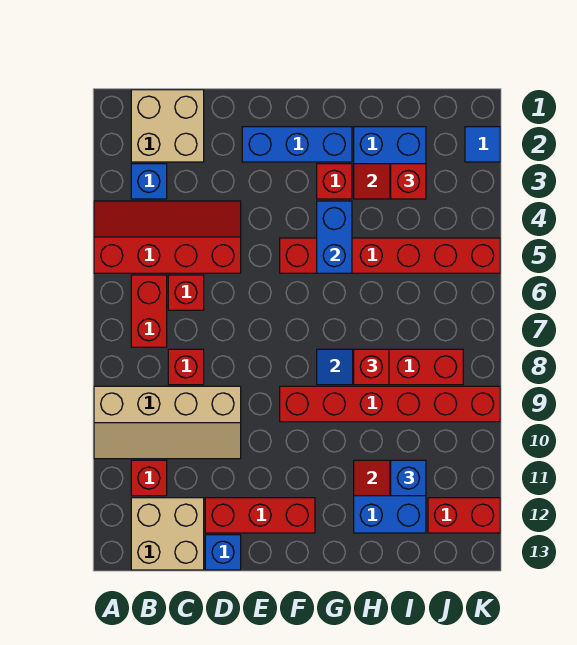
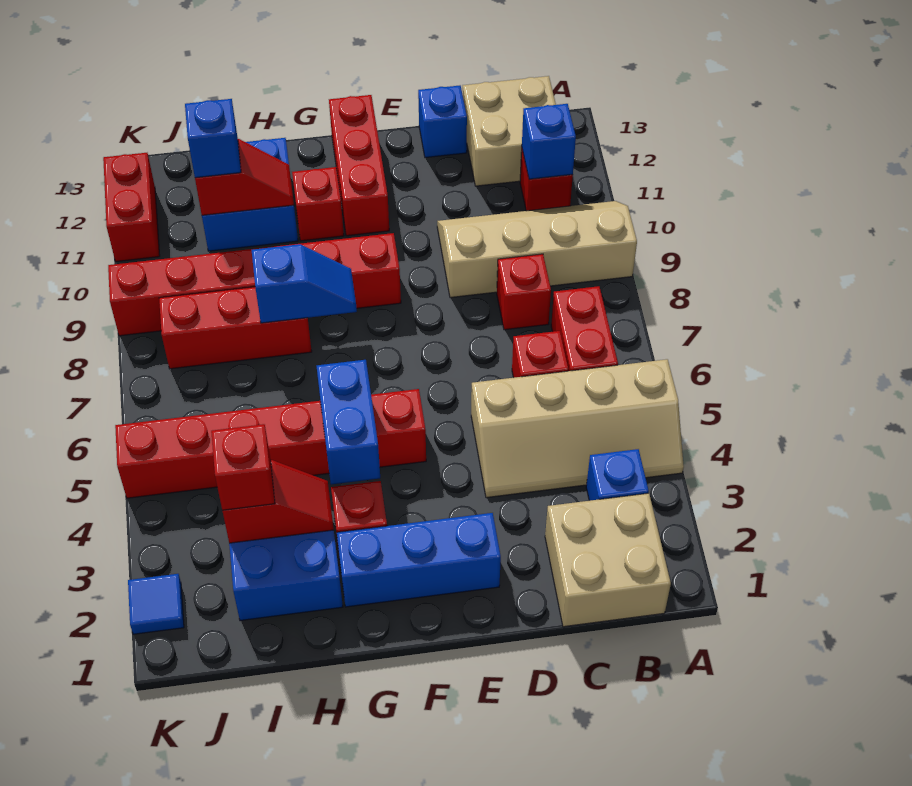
red 2x4 slope [94,201,241,273] -> tan 2x4 slope [471,359,684,498]
none -> blue 1x1 brick [522,104,576,179]
red 1x3 brick [205,498,315,533] -> red 1x3 brick turned to [329,95,389,236]
red 1x1 brick [354,349,389,385] -> red 1x1 brick moved to [292,167,344,241]
red 1x2 brick [428,498,500,533] -> red 1x2 brick turned to [103,153,160,262]

